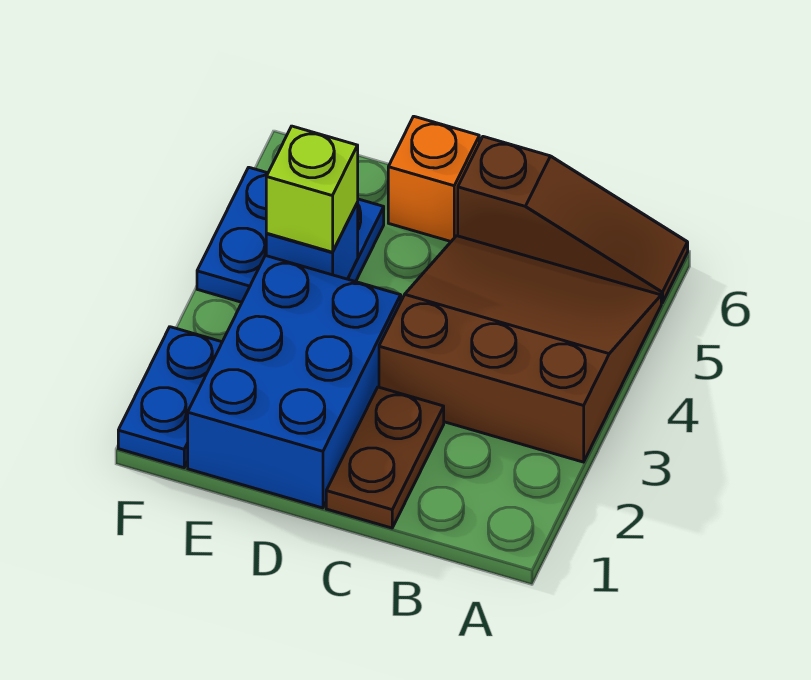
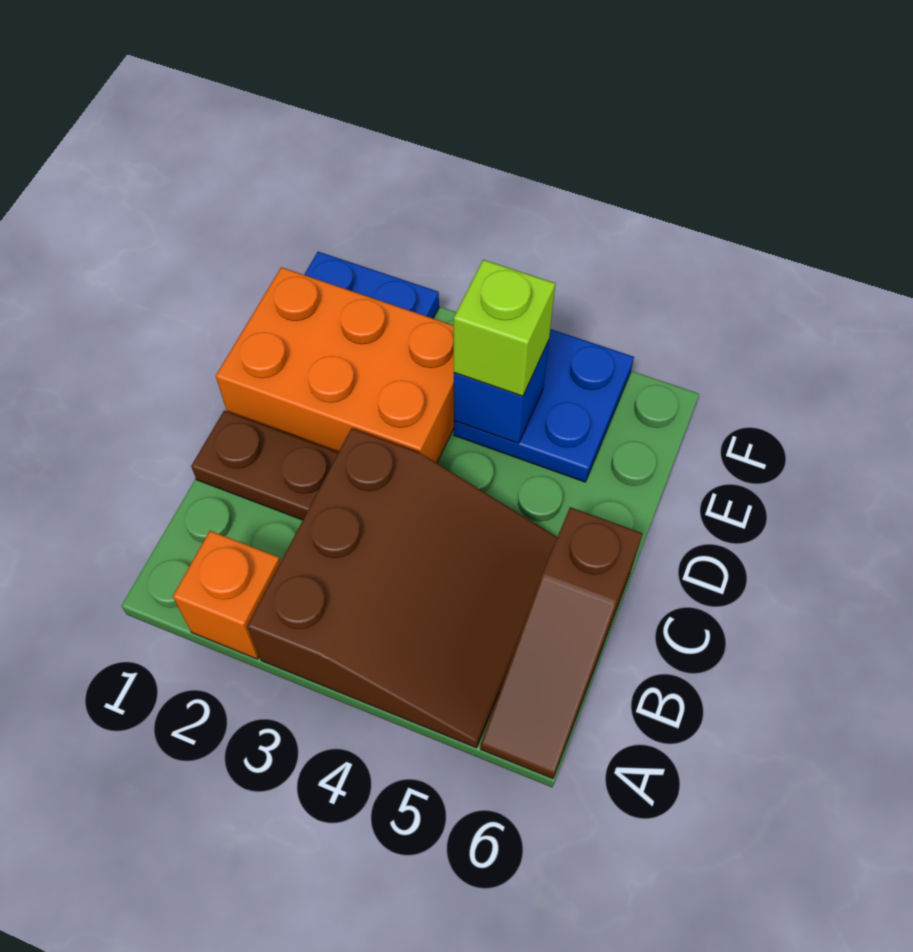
blue 2x3 brick [188,256,401,508] -> orange 2x3 brick [216,267,454,463]
orange 1x1 brick [388,116,479,241] -> orange 1x1 brick moved to [173,531,281,659]

